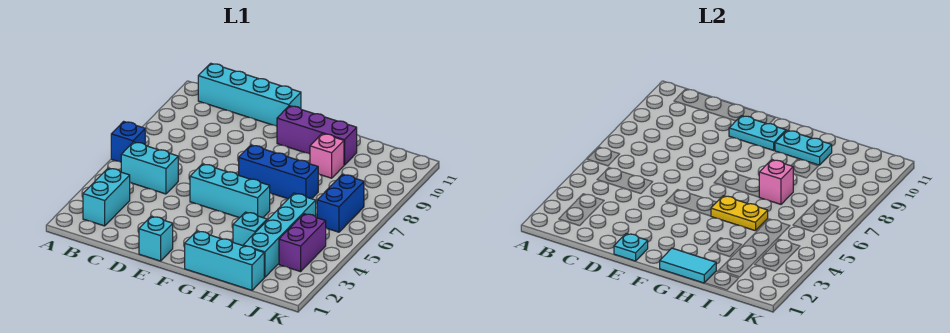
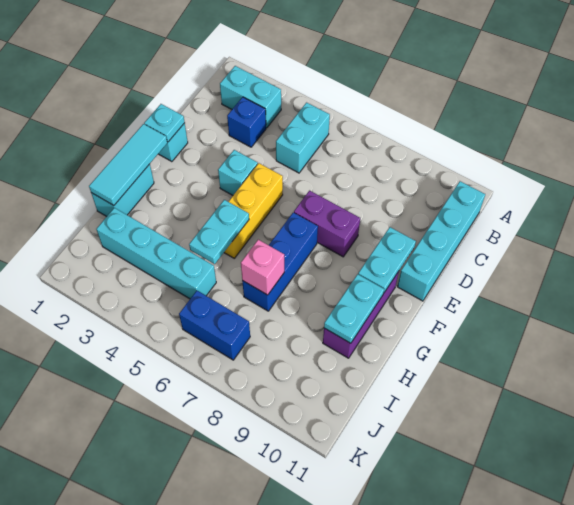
blue 1x1 brick [111,121,145,162] -> blue 1x1 brick moved to [227,97,266,147]
cyan 1x3 brick [190,164,270,218] -> yellow 1x3 brick [224,163,283,258]
cyan 1x3 brick [185,231,264,290] -> cyan 1x2 brick [91,164,154,216]
cyan 1x2 tile [660,248,716,283] -> cyan 1x3 tile [89,124,167,206]
yellow 1x2 plate [711,196,768,231] -> cyan 1x2 plate [189,200,249,264]
cyan 1x1 brick [233,212,267,246] -> cyan 1x1 brick moved to [218,150,258,195]
pink 1x1 brick [310,134,344,178] -> none
purple 1x2 brick [279,214,326,272] -> purple 1x2 brick moved to [294,191,360,257]

